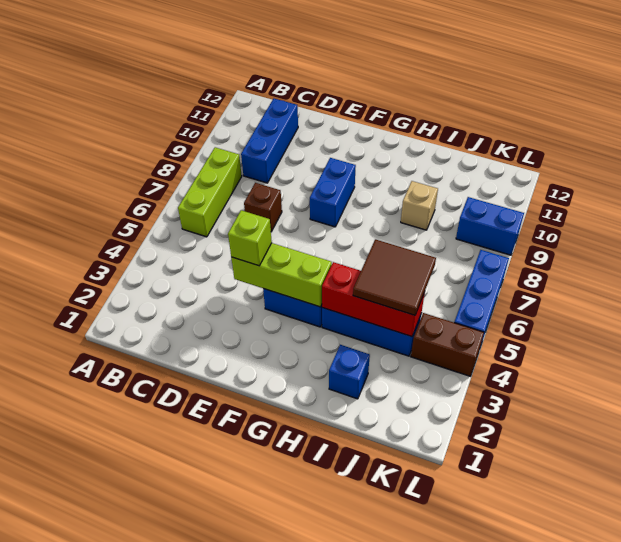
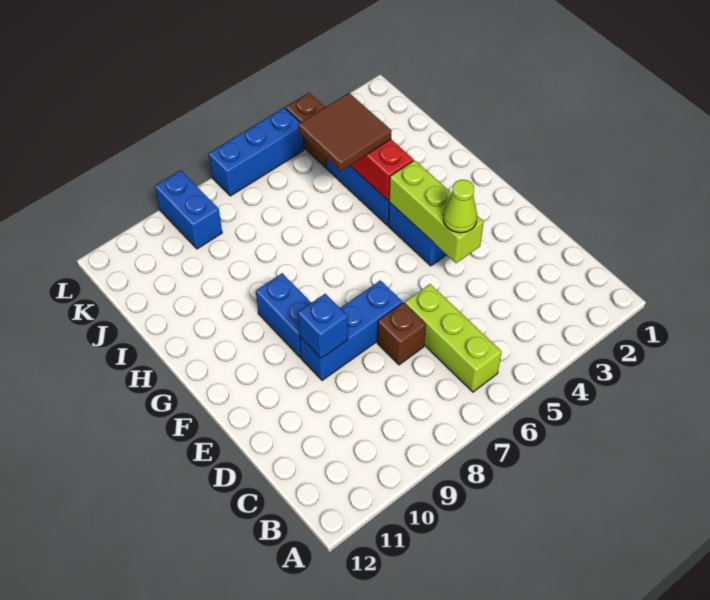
lime 1x3 brick [178,147,242,237] -> lime 1x3 brick turned to [405,284,501,392]
blue 1x3 brick [241,99,298,183] -> blue 1x3 brick moved to [300,280,402,380]
lime 1x1 brick [228,210,272,266] -> lime 1x1 cone [443,180,477,233]
blue 1x2 brick [310,158,356,227] -> blue 1x2 brick turned to [256,273,311,357]
blue 1x1 brick [329,345,370,399] -> blue 1x1 brick moved to [298,294,348,358]
tan 1x1 brick [401,181,438,230] -> none

